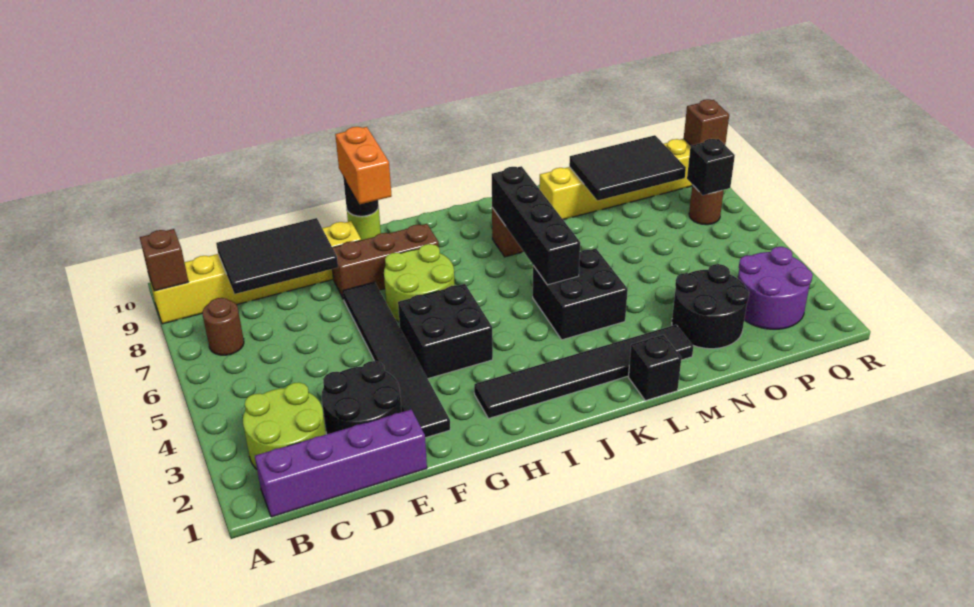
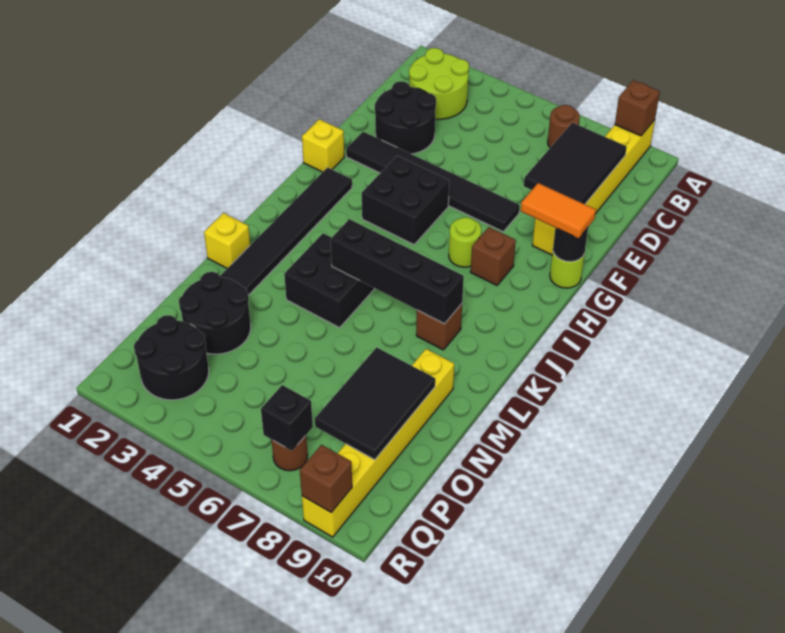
purple 1x4 brick [255,409,427,517] -> none
brown 1x3 brick [332,224,439,299] -> brown 1x1 brick [471,227,516,285]
none -> yellow 1x1 brick [302,119,344,172]
lime 2x2 round brick [384,244,454,322] -> lime 1x1 round brick [449,217,481,267]
orange 1x2 brick [335,127,392,204] -> orange 1x2 tile [521,183,596,238]
black 1x1 brick [628,335,681,401] -> yellow 1x1 brick [204,213,250,268]
purple 2x2 round brick [738,247,813,329] -> black 2x2 round brick [134,315,209,400]

